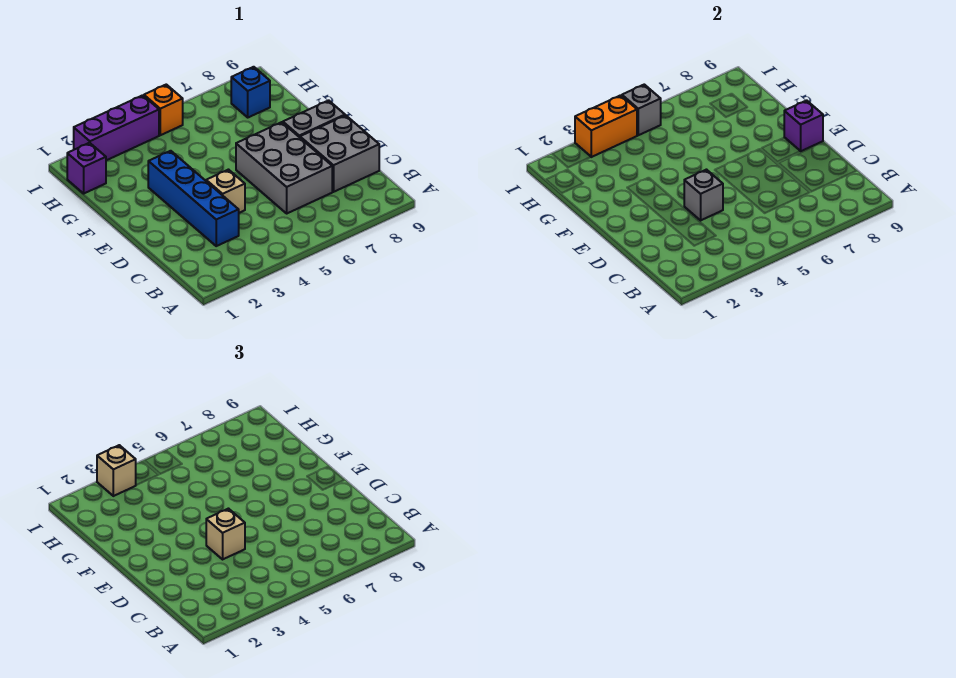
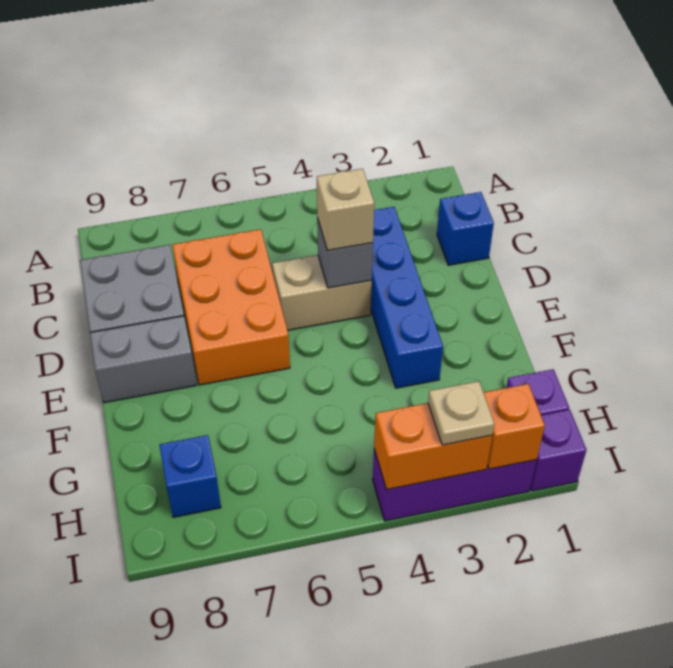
none -> blue 1x1 brick [437,192,494,265]
grey 2x3 brick [236,122,332,213] -> orange 2x3 brick [173,229,290,385]
tan 1x1 brick [206,170,245,213] -> tan 1x2 brick [272,255,372,330]
purple 1x1 brick [784,100,823,151] -> purple 1x1 brick moved to [530,410,586,491]
tan 1x1 brick [97,445,136,496] -> tan 1x1 plate [428,381,495,445]
orange 1x1 brick [144,85,183,135] -> orange 1x1 brick moved to [484,384,545,469]
grey 1x1 brick [622,85,661,135] -> none

